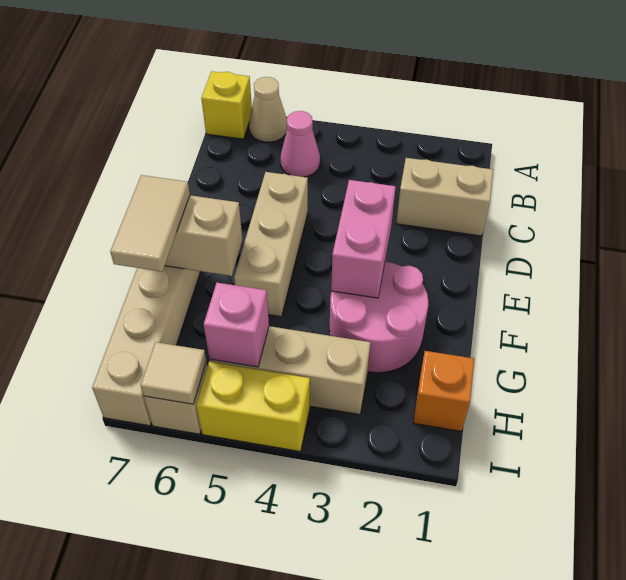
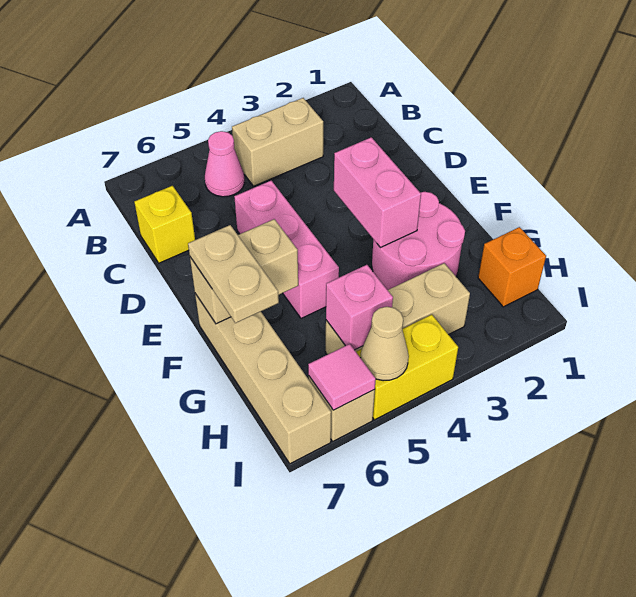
tan 1x1 cone [249,77,287,142] -> tan 1x1 cone moved to [361,307,409,381]
yellow 1x1 brick [201,71,252,139] -> yellow 1x1 brick moved to [134,186,195,263]
tan 1x2 brick [396,158,493,236] -> tan 1x2 brick moved to [232,98,323,186]
tan 1x3 brick [234,172,308,317] -> pink 1x3 brick [234,181,339,318]
tan 1x2 tile [110,175,190,272] -> tan 1x2 plate [188,225,279,323]
tan 1x1 tile [141,342,206,404] -> pink 1x1 tile [308,344,376,410]

